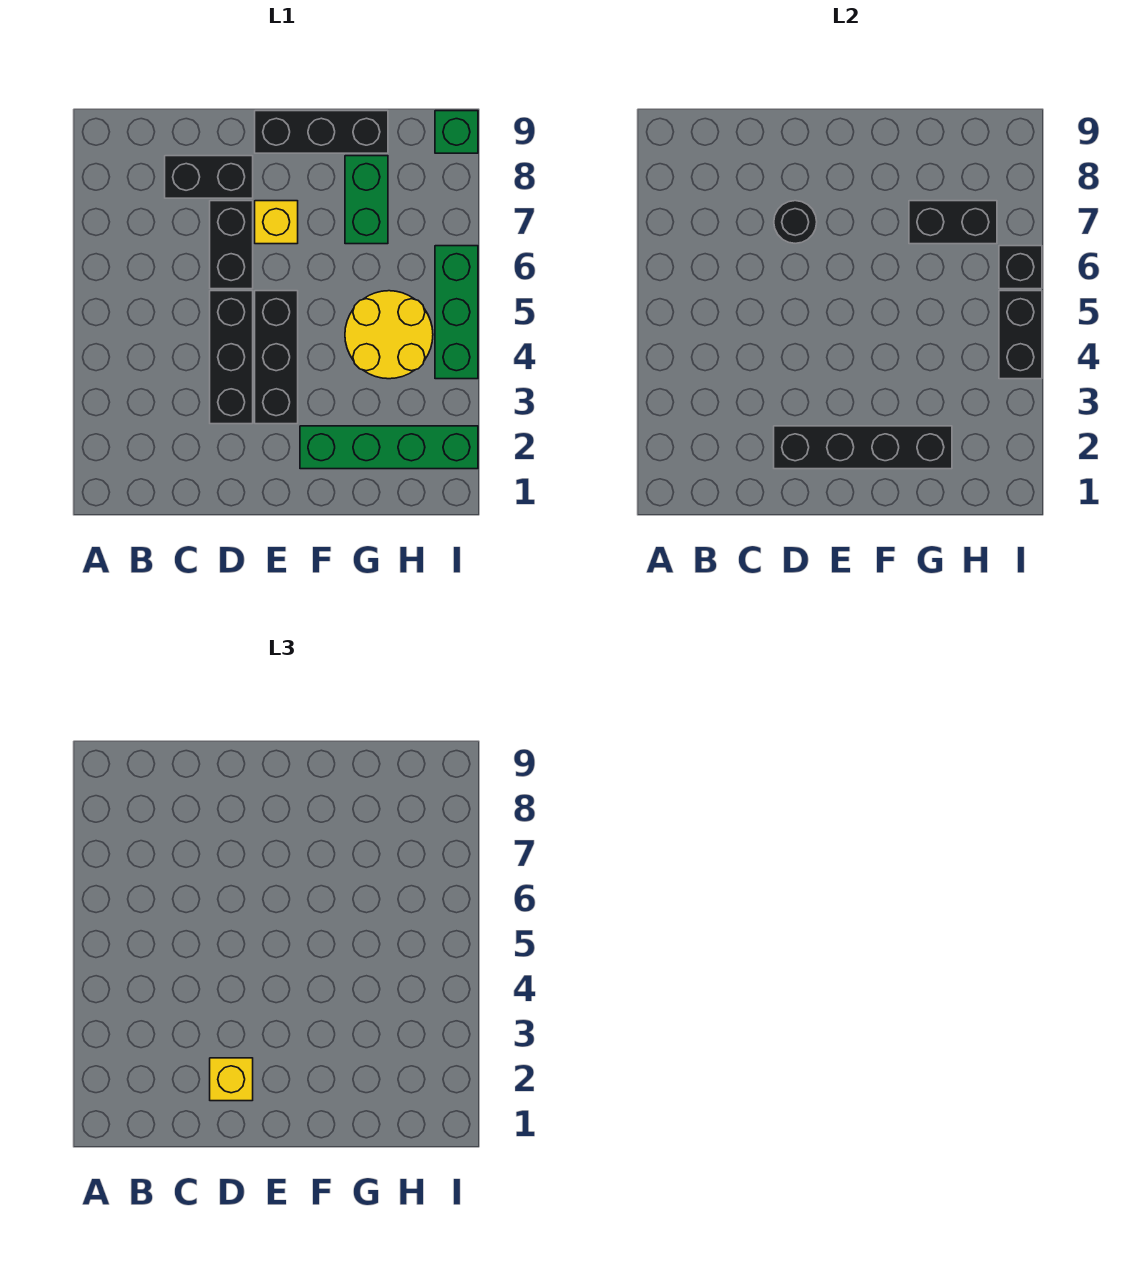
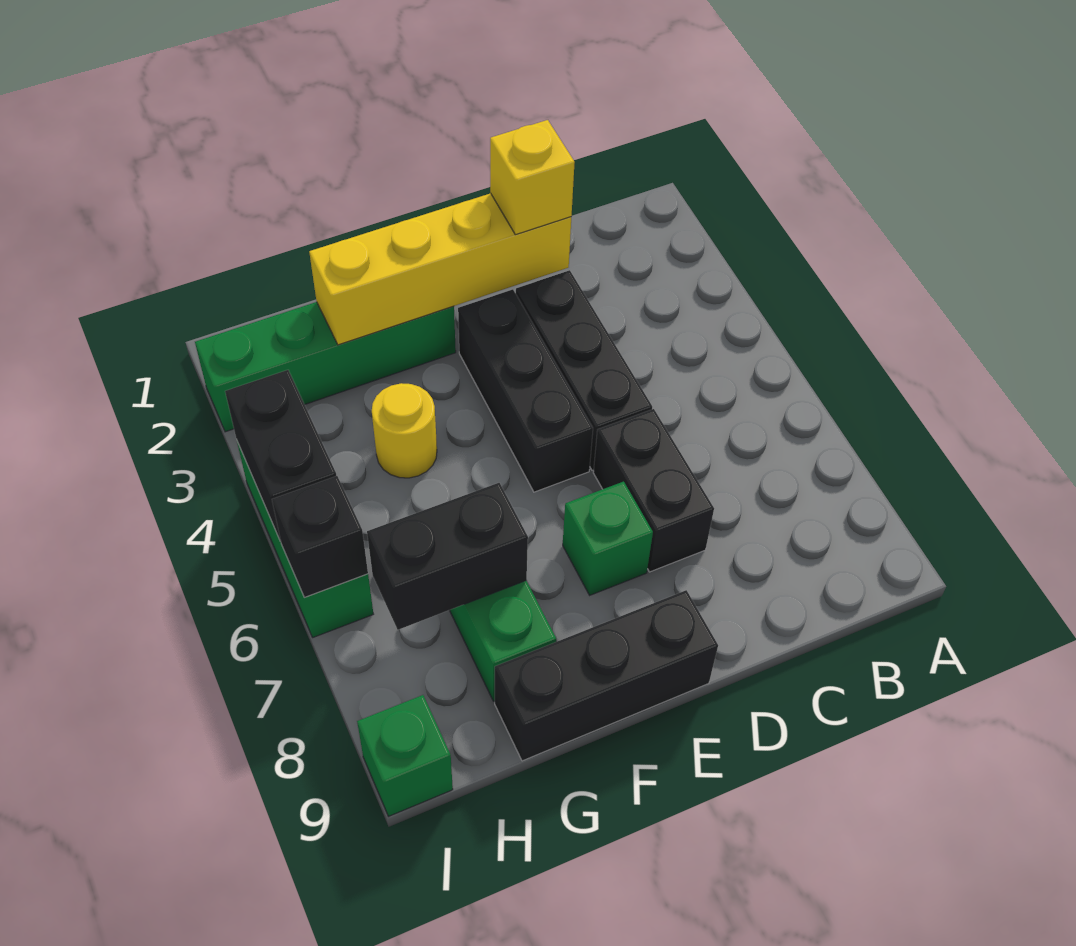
black 1x2 brick [165,156,253,198] -> none
black 1x4 brick [774,426,952,469] -> yellow 1x4 brick [309,193,571,345]
black 1x1 round brick [774,201,817,243] -> none
yellow 1x1 brick [255,201,298,244] -> green 1x1 brick [563,482,653,595]
yellow 2x2 round brick [345,291,433,379] -> yellow 1x1 round brick [372,383,437,478]

